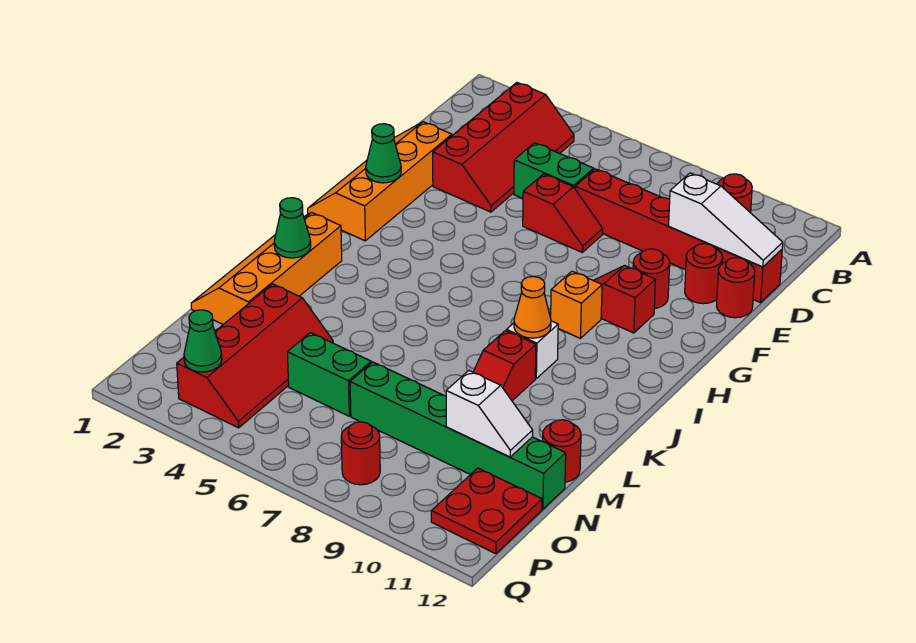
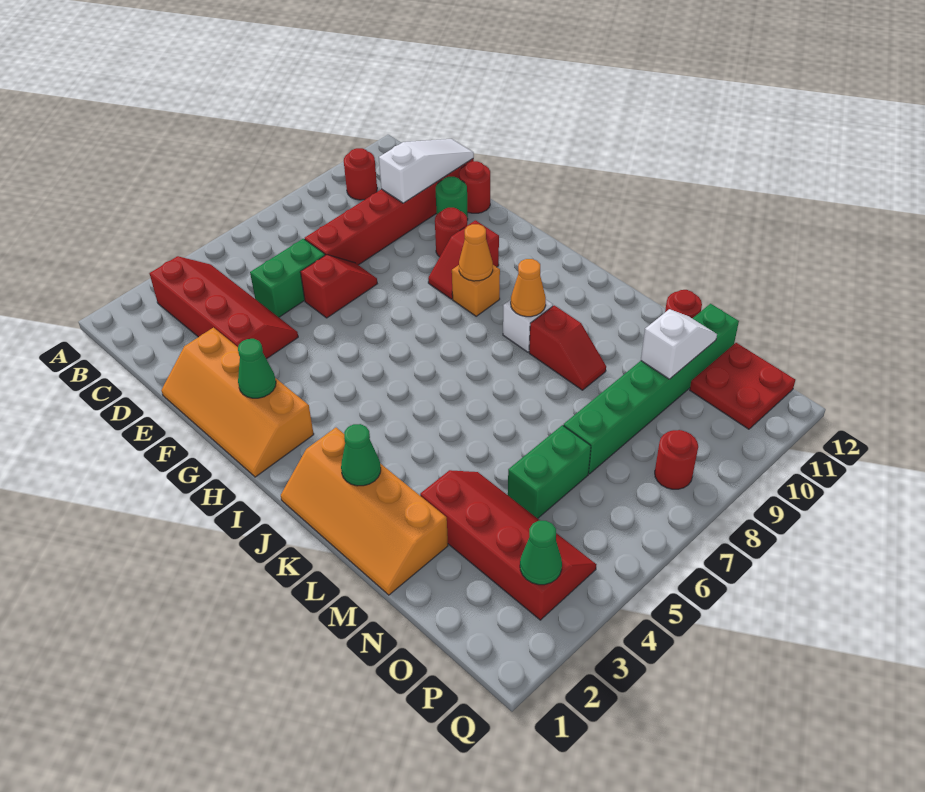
red 1x1 round brick [685,244,723,304] -> green 1x1 round brick [436,177,468,220]
none -> orange 1x1 cone [459,224,493,281]

